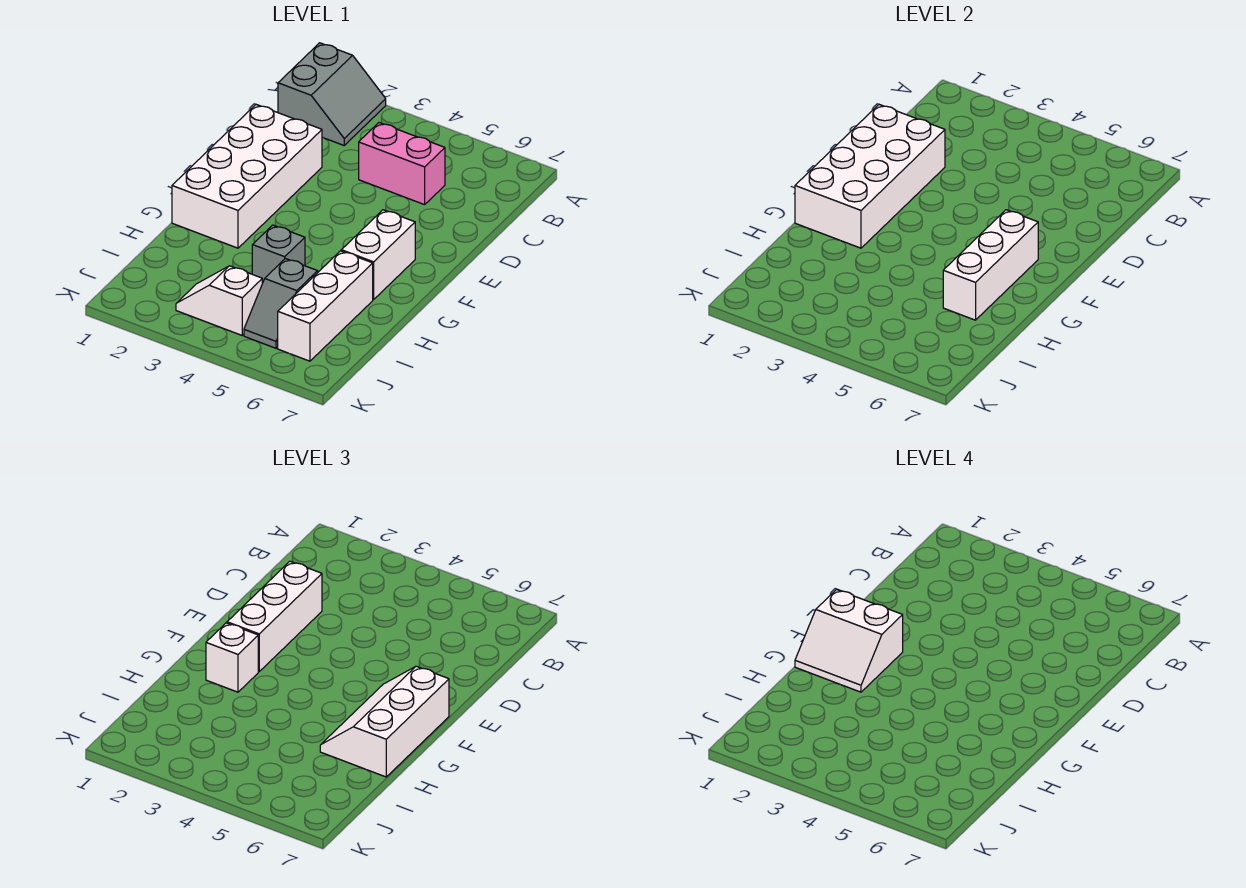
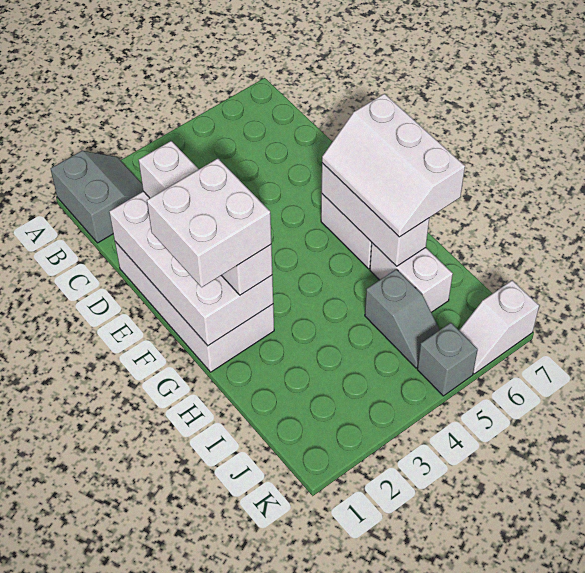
pink 1x2 brick [359,123,445,205] -> none
white 2x2 slope [795,590,903,692] -> white 2x2 brick [147,159,271,287]
grey 1x1 brick [252,225,305,283] -> grey 1x1 brick moved to [417,323,478,396]
white 1x3 brick [278,251,373,361] -> white 1x2 brick [370,243,453,312]
white 1x2 slope [176,266,262,335] -> white 1x2 slope moved to [459,280,539,374]

